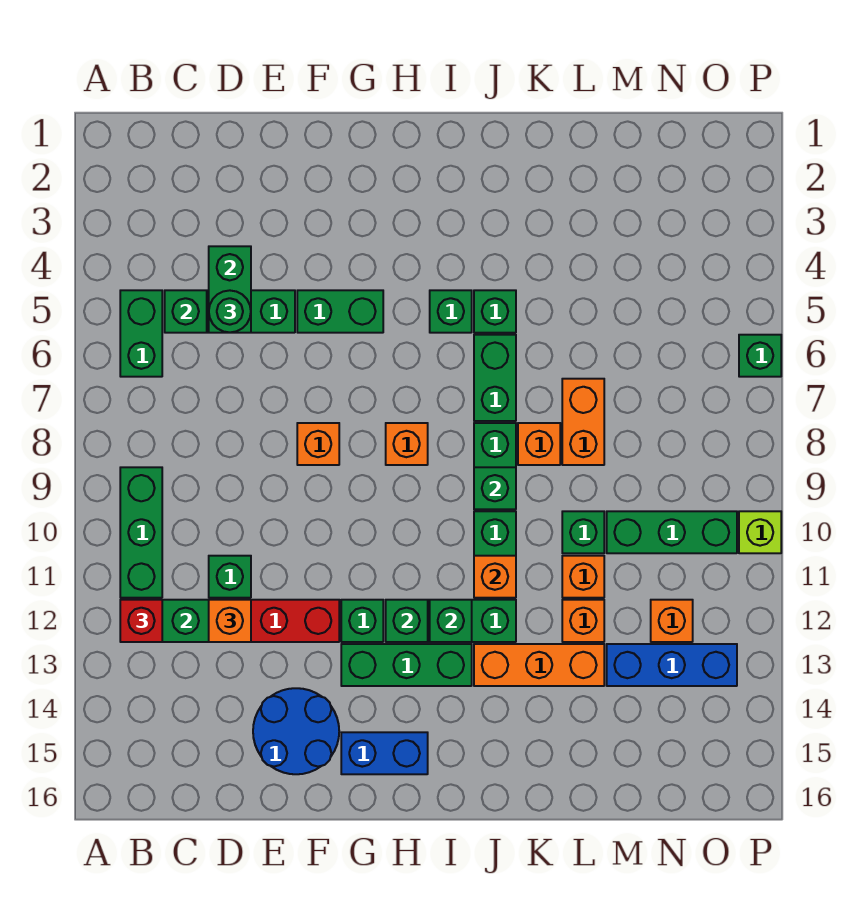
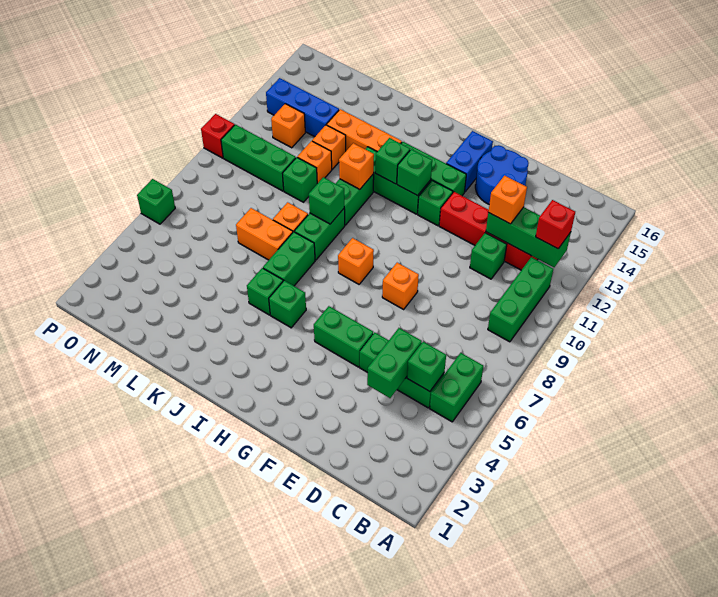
green 1x1 round brick [209,290,251,333] -> none
blue 1x2 brick [341,732,428,774] -> blue 1x2 brick turned to [446,131,493,192]
orange 1x2 brick [562,379,604,465] -> orange 1x2 brick turned to [236,208,293,260]
lime 1x1 brick [739,511,781,553] -> red 1x1 brick [201,114,235,158]

